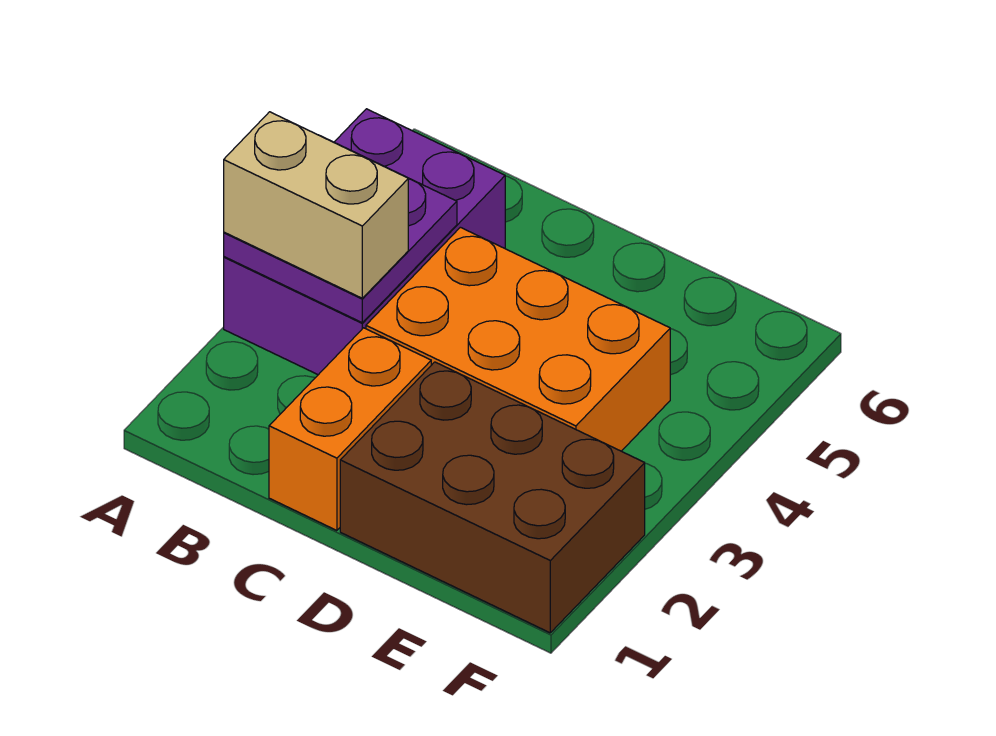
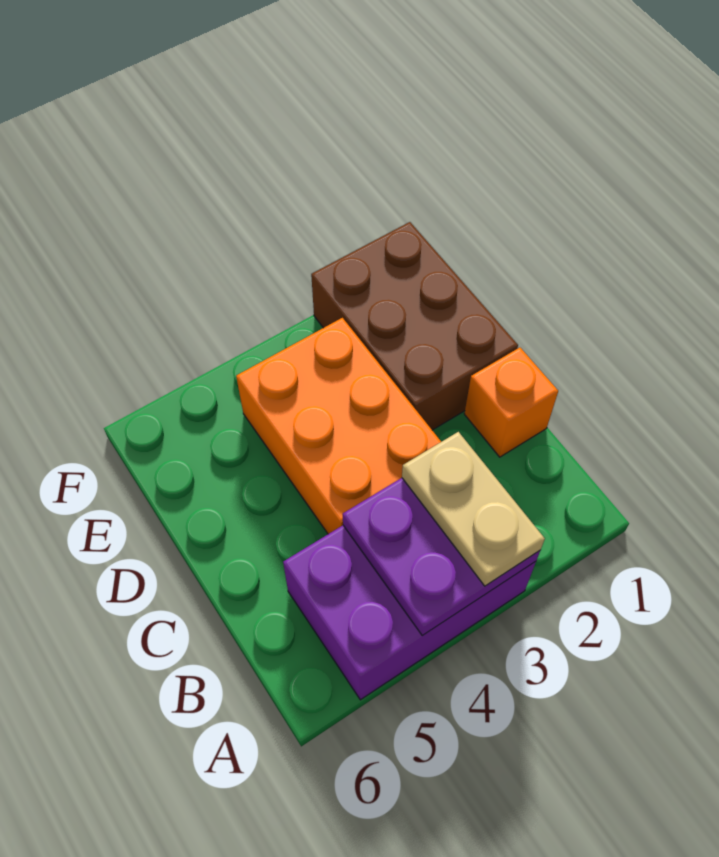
tan 1x2 brick [224,112,408,298] -> tan 1x2 plate [402,432,545,586]
orange 1x2 brick [269,328,431,530] -> orange 1x1 brick [464,348,558,457]

